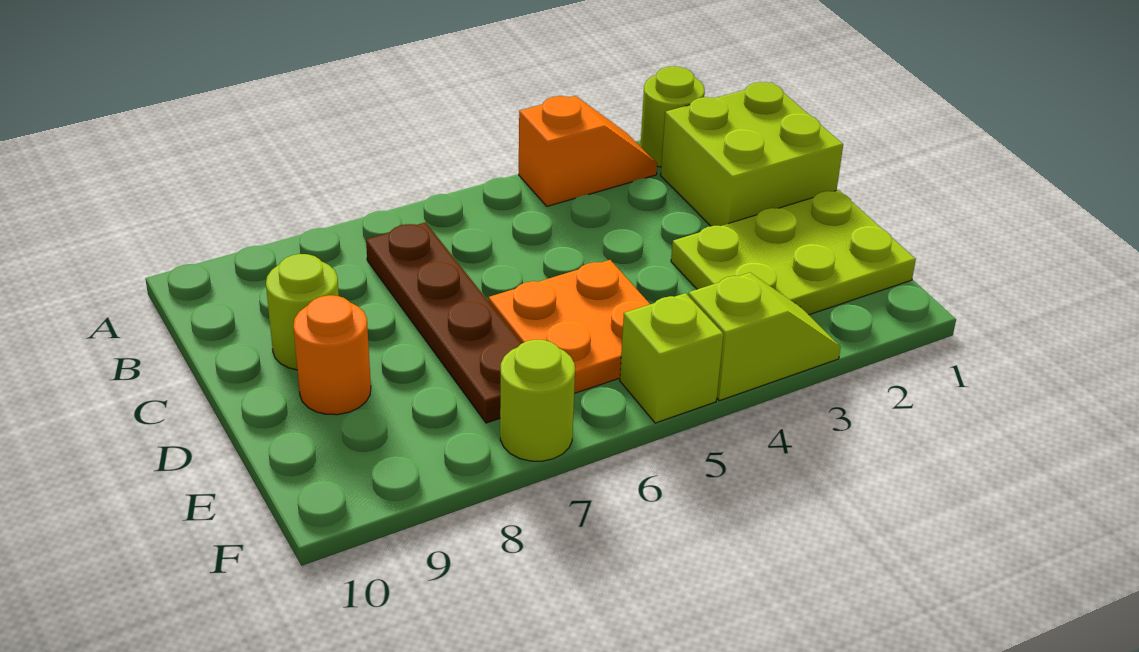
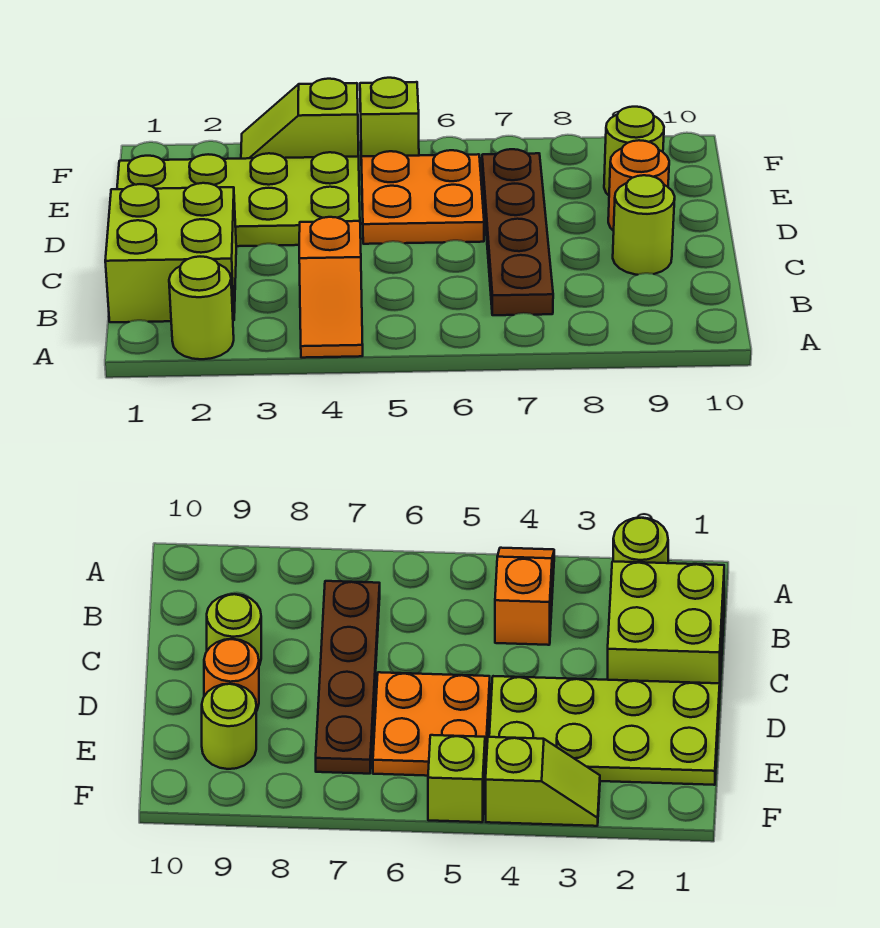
orange 1x2 slope [519,96,657,206] -> orange 1x2 slope turned to [299,217,363,358]
lime 2x3 plate [671,190,916,315] -> lime 2x4 plate [117,152,360,246]
lime 1x1 round brick [500,340,575,461] -> lime 1x1 round brick moved to [604,107,664,195]

